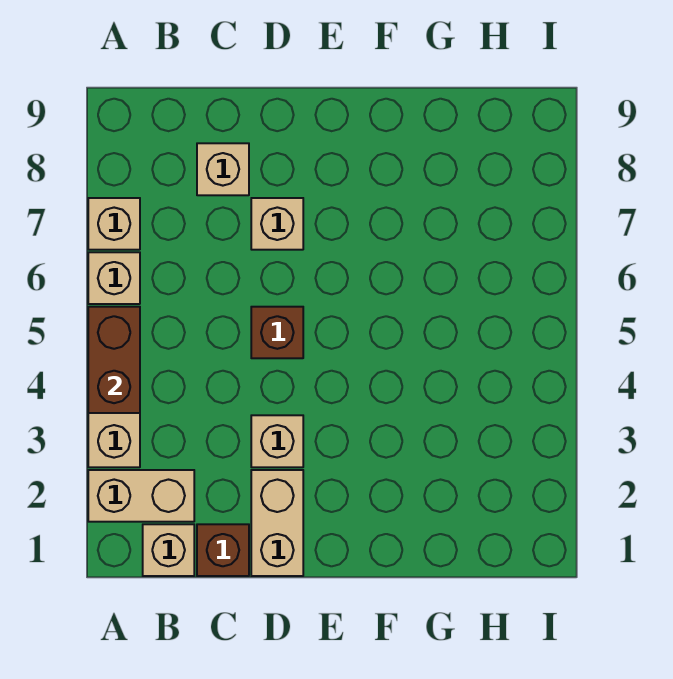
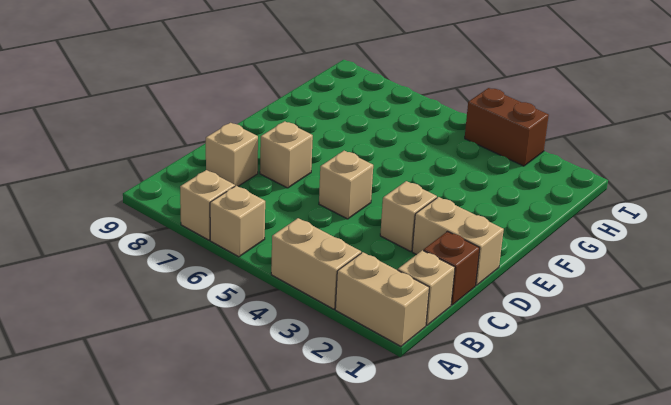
tan 1x2 brick [88,470,194,522] -> tan 1x2 brick turned to [335,252,429,346]
brown 1x2 brick [88,307,140,413] -> brown 1x2 brick moved to [465,88,549,166]
brown 1x1 brick [251,307,303,358] -> tan 1x1 brick [319,151,373,219]

